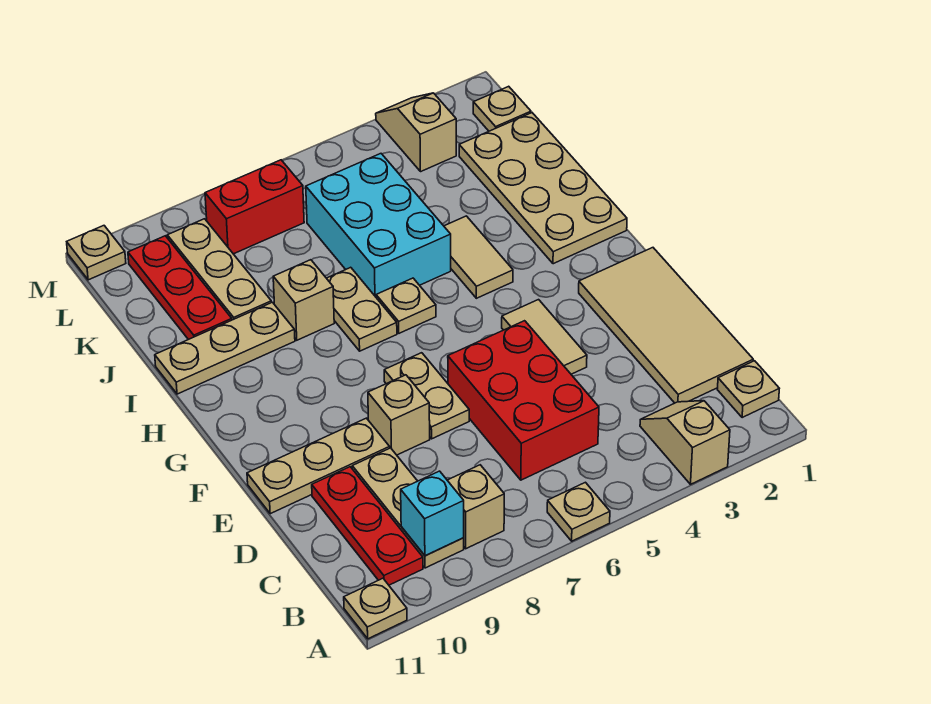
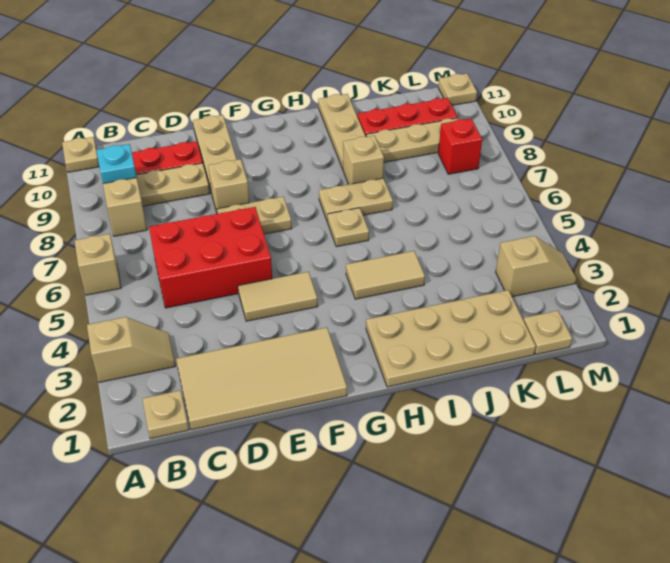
tan 1x1 plate [547,482,610,541] -> tan 1x1 brick [75,234,121,295]
cyan 2x3 brick [306,154,451,297] -> none
red 1x2 brick [205,160,304,254] -> red 1x1 brick [438,119,482,174]

